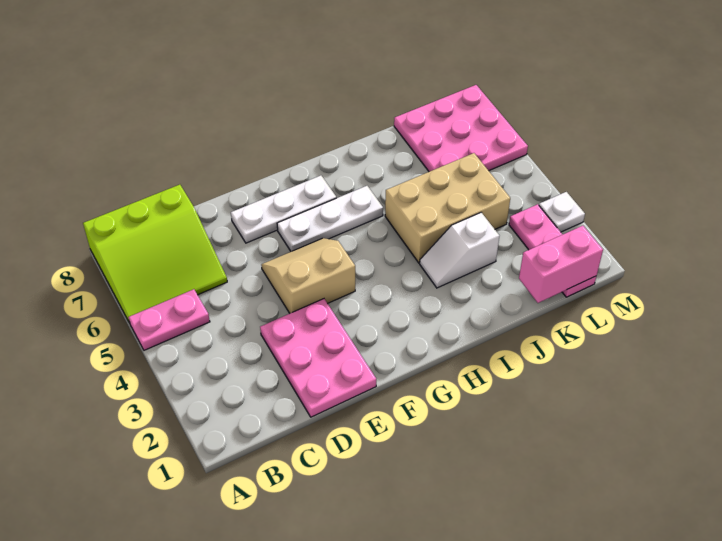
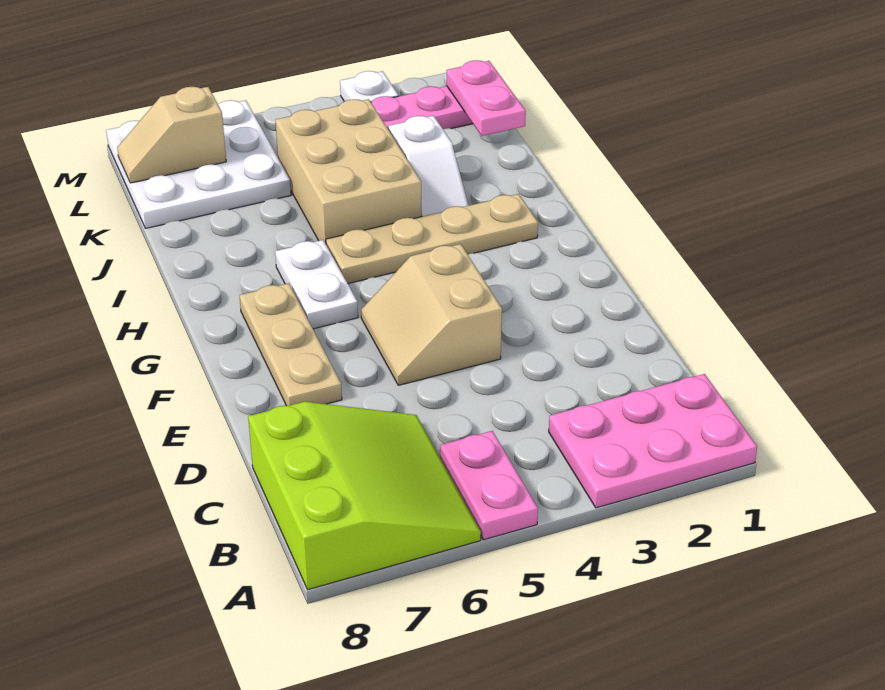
pink 2x3 plate [260,299,376,417] -> pink 2x3 plate moved to [549,374,757,508]
white 1x3 plate [231,176,336,243] -> tan 1x3 plate [239,283,342,406]
white 1x3 plate [277,186,383,251] -> white 1x2 plate [275,240,358,329]
none -> tan 1x4 plate [326,194,538,284]
pink 1x2 brick [519,226,603,303] -> pink 1x2 plate [447,60,526,136]
pink 3x3 plate [394,85,528,172] -> white 3x3 plate [106,100,291,228]
none -> tan 1x2 slope [117,87,226,183]

